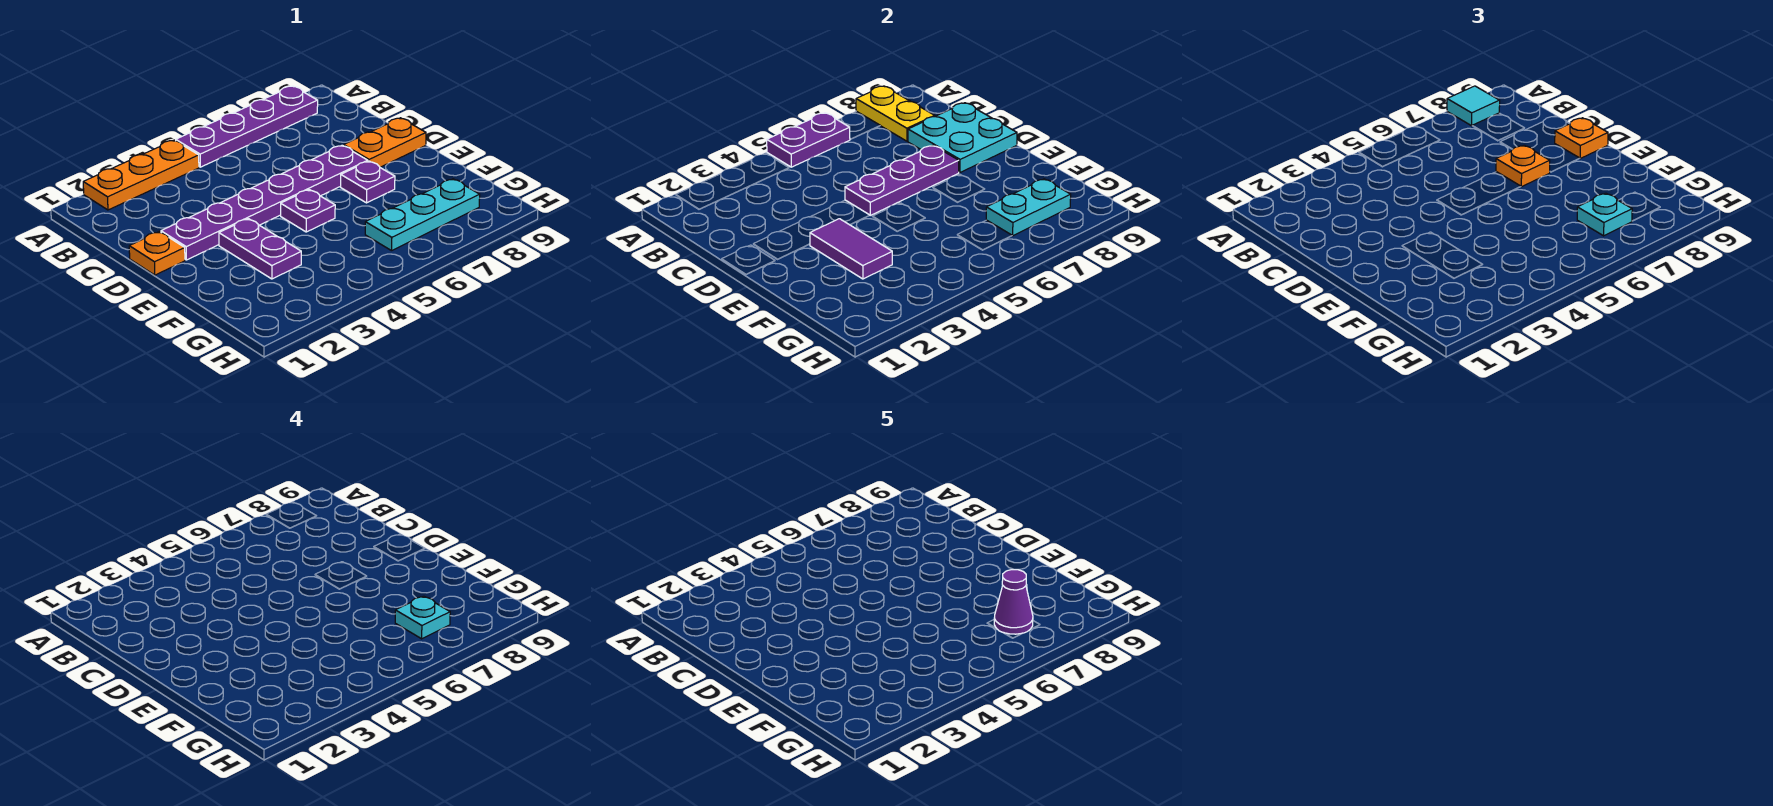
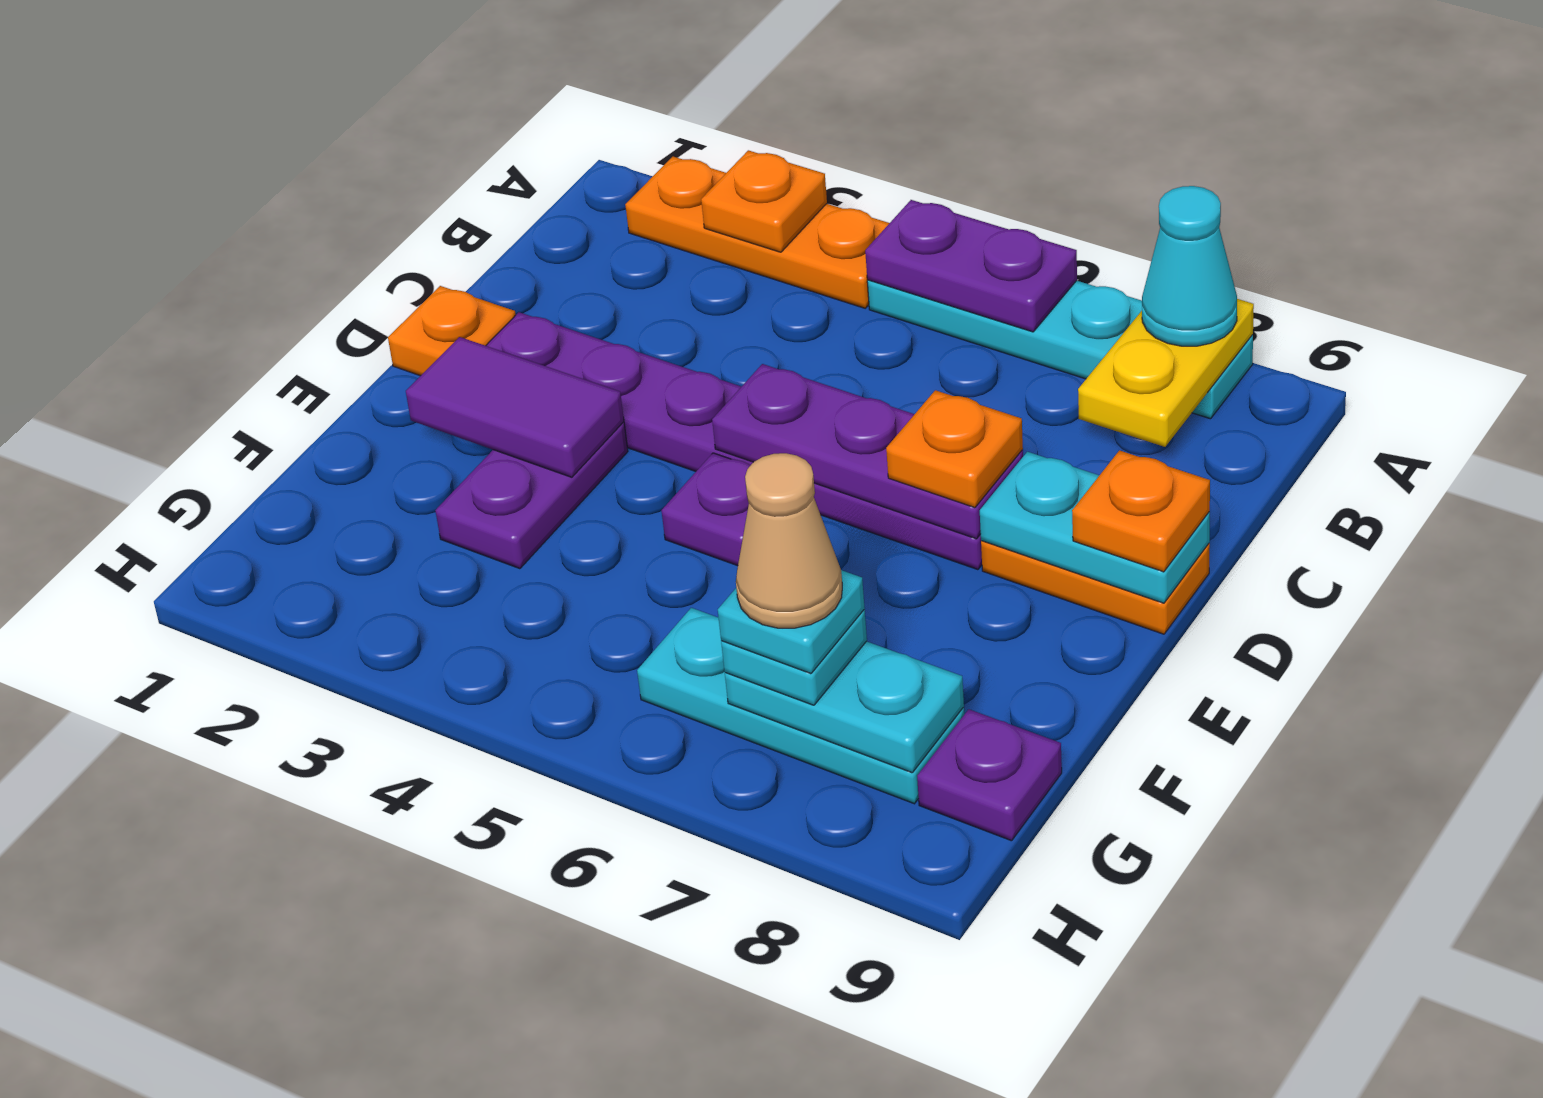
none -> orange 1x1 plate [701,150,827,252]
purple 1x4 plate [176,86,318,167] -> cyan 1x4 plate [867,280,1253,419]
cyan 1x1 tile [1447,86,1500,126] -> cyan 1x1 cone [1142,186,1237,346]
cyan 2x2 plate [908,103,1017,172] -> cyan 1x2 plate [980,452,1210,603]
purple 1x2 tile [810,219,892,279] -> purple 1x2 tile turned to [406,337,624,477]
purple 1x1 plate [341,161,395,203] -> purple 1x1 plate moved to [917,709,1062,841]
purple 1x1 cone [994,570,1033,634] -> tan 1x1 cone [736,453,842,628]

